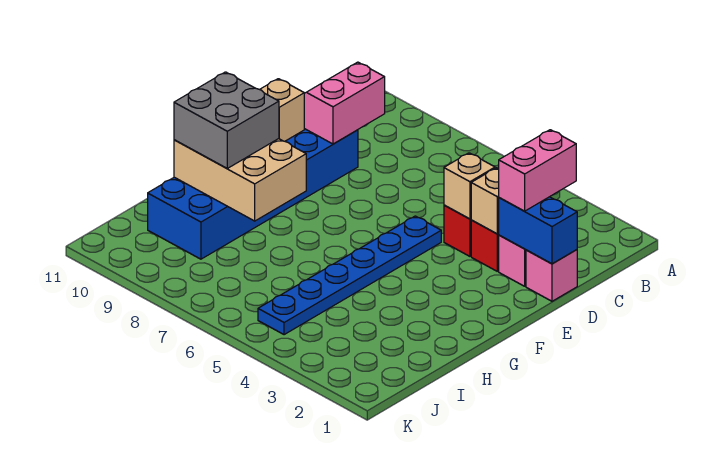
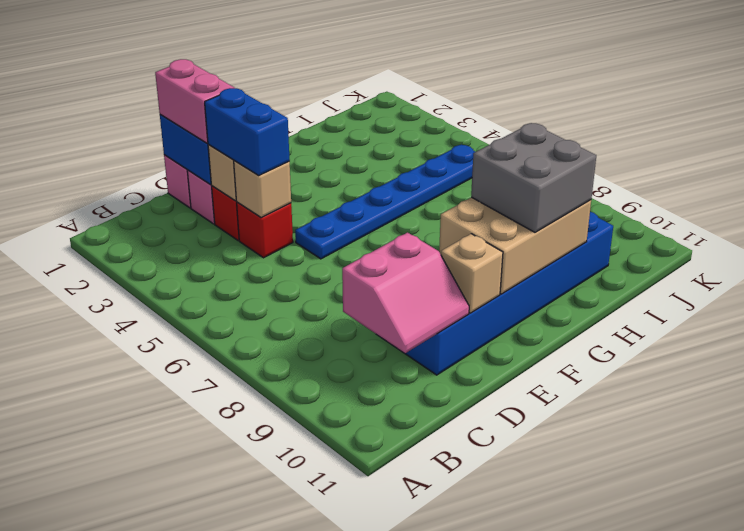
pink 1x2 brick [499,130,576,211] -> pink 1x2 brick turned to [155,59,234,143]
none -> blue 1x2 brick [205,88,290,176]
tan 2x3 brick [174,139,306,221] -> tan 2x3 brick turned to [439,197,591,294]

